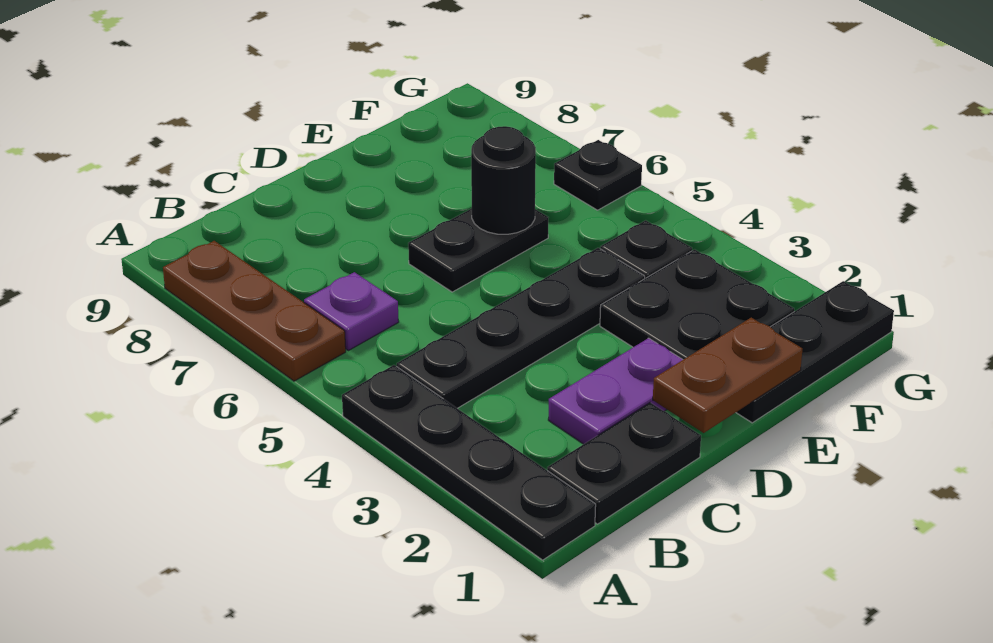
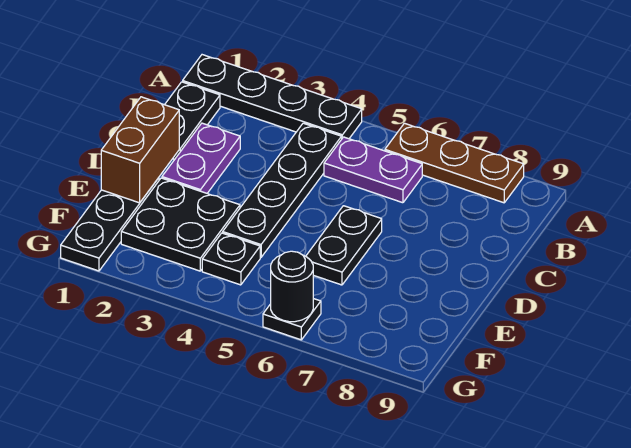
purple 1x1 plate [304,272,399,351] -> purple 1x2 plate [324,137,422,203]
brown 1x2 plate [653,318,802,433] -> brown 1x2 brick [101,97,179,203]
black 1x1 round brick [471,126,536,234] -> black 1x1 round brick moved to [271,251,313,322]

